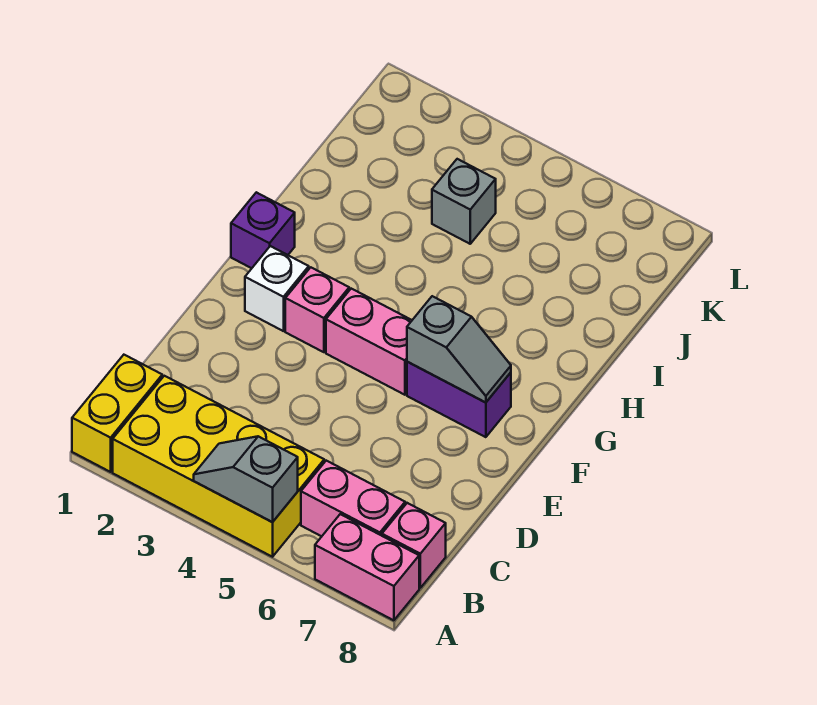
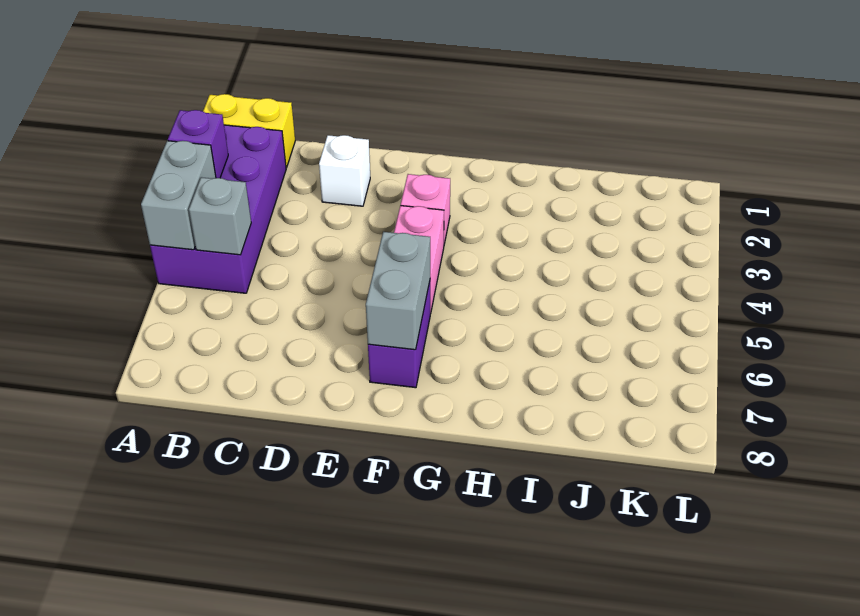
yellow 2x4 brick [113,376,324,557] -> purple 2x4 brick [150,125,286,293]
grey 1x2 slope [194,436,298,522] -> grey 1x2 brick [141,141,216,250]
pink 1x2 brick [315,514,419,620] -> none
pink 1x2 brick [301,461,405,536] -> none
pink 1x1 brick [382,503,446,588] -> none
white 1x1 brick [245,246,309,331] -> white 1x1 brick moved to [319,135,370,206]
grey 1x2 slope [407,296,511,403] -> grey 1x2 brick [366,232,430,350]
purple 1x1 brick [231,192,295,268] -> purple 1x1 brick moved to [168,110,228,178]
grey 1x1 brick [432,159,496,244] -> grey 1x1 brick moved to [189,177,251,255]

